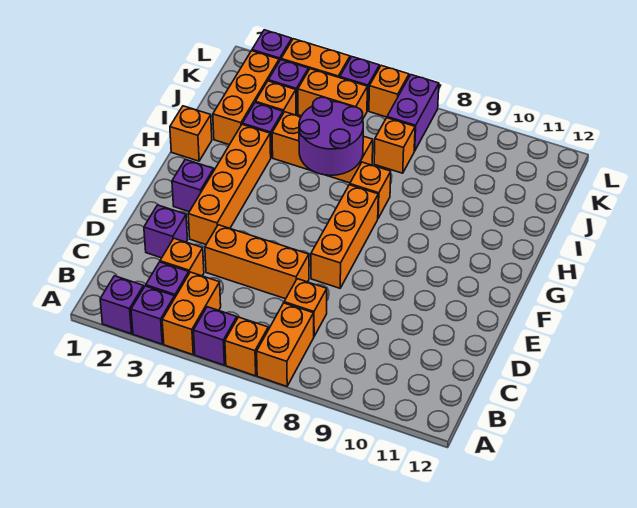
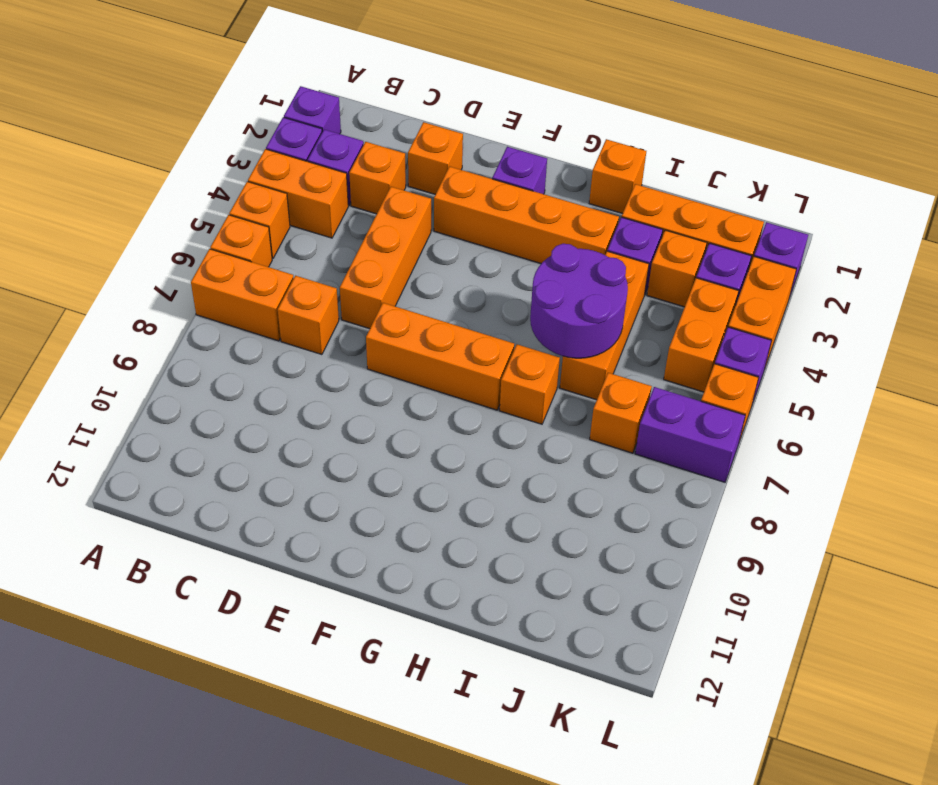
purple 1x1 brick [193,307,237,365] -> orange 1x1 brick [229,182,290,259]
purple 1x1 brick [144,205,188,258] -> orange 1x1 brick [408,122,463,194]

